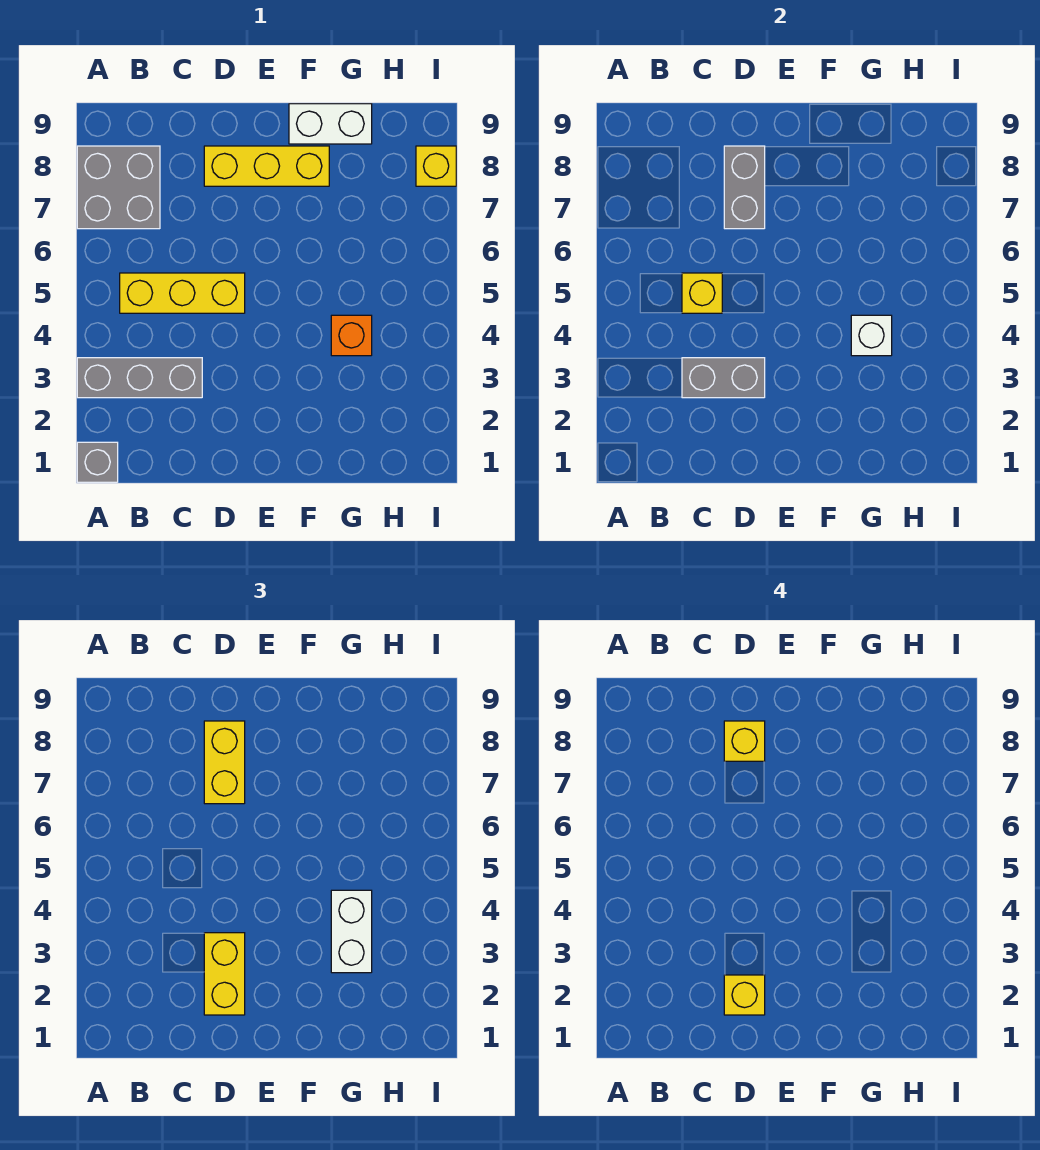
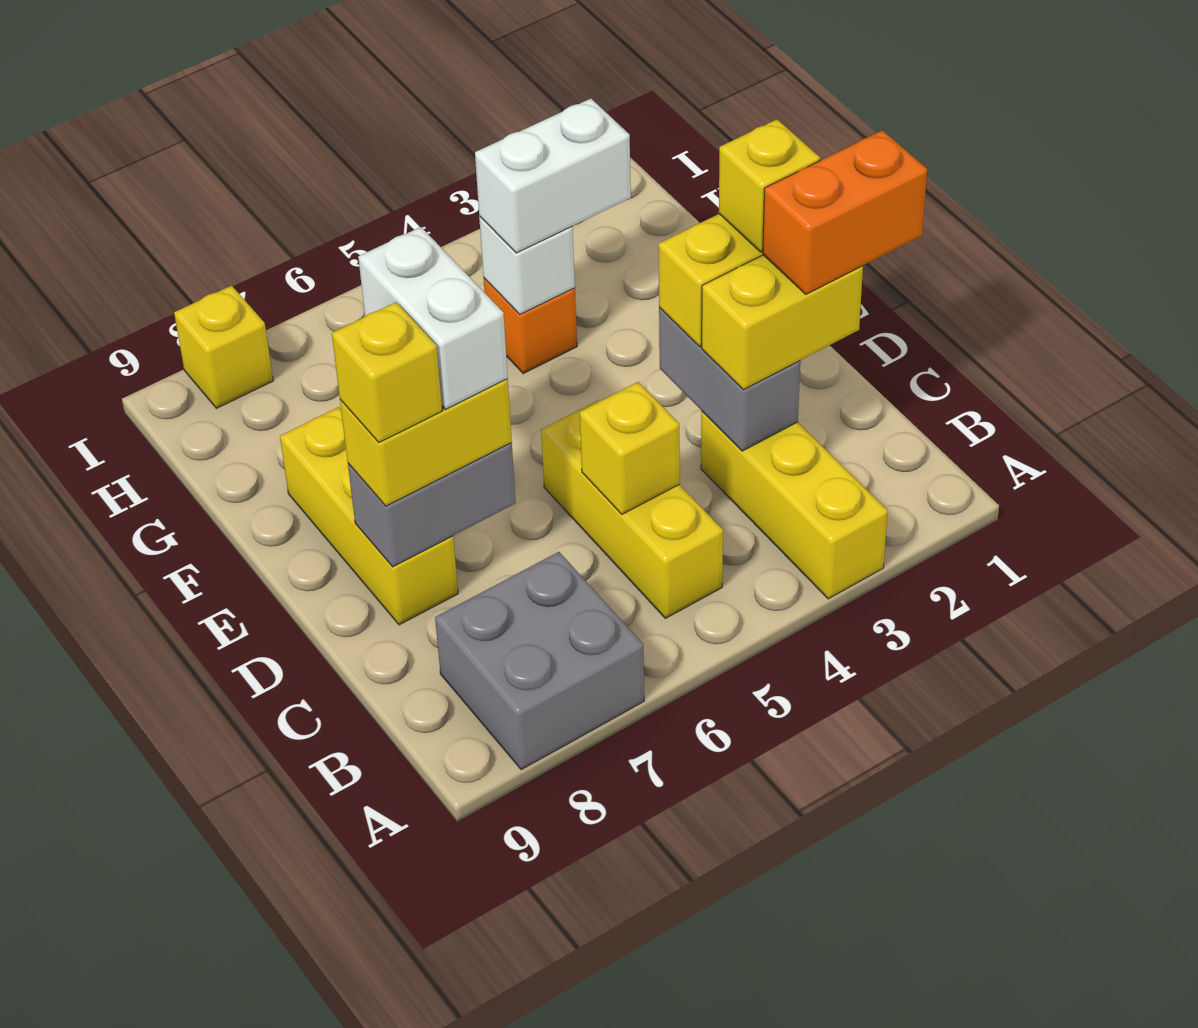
grey 1x1 brick [77,442,118,482] -> none
grey 1x3 brick [77,358,202,398] -> yellow 1x3 brick [701,411,888,599]
none -> orange 1x2 brick [763,130,927,294]
none -> yellow 1x2 brick [702,255,863,390]
white 1x2 brick [289,104,372,144] -> white 1x2 brick moved to [358,227,508,409]

